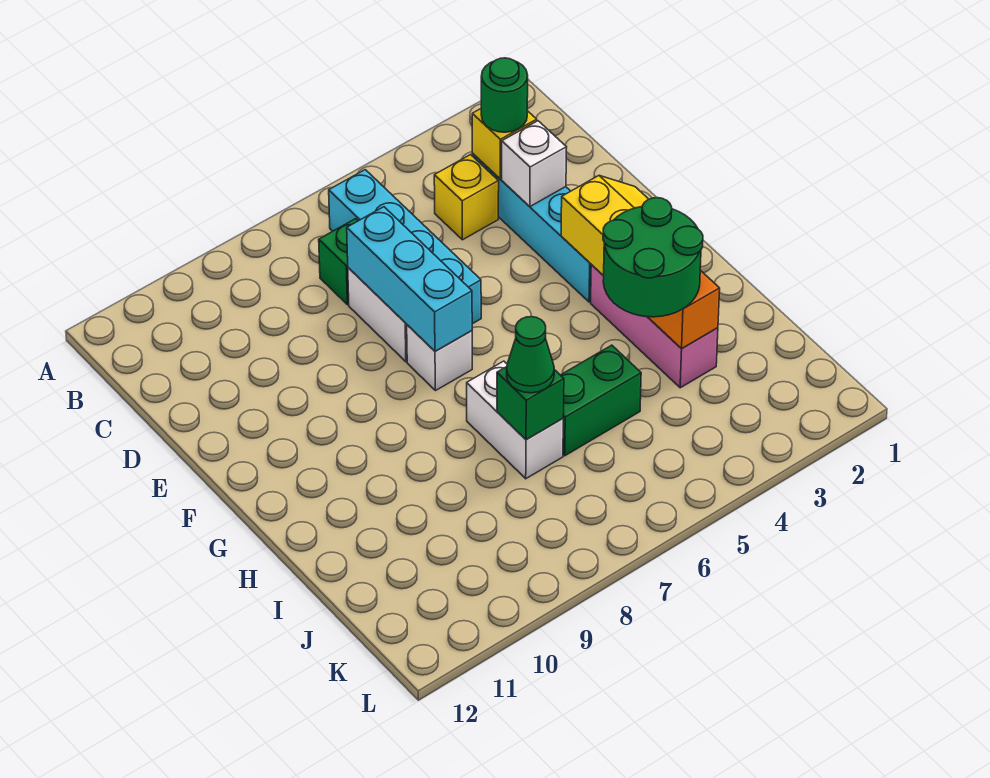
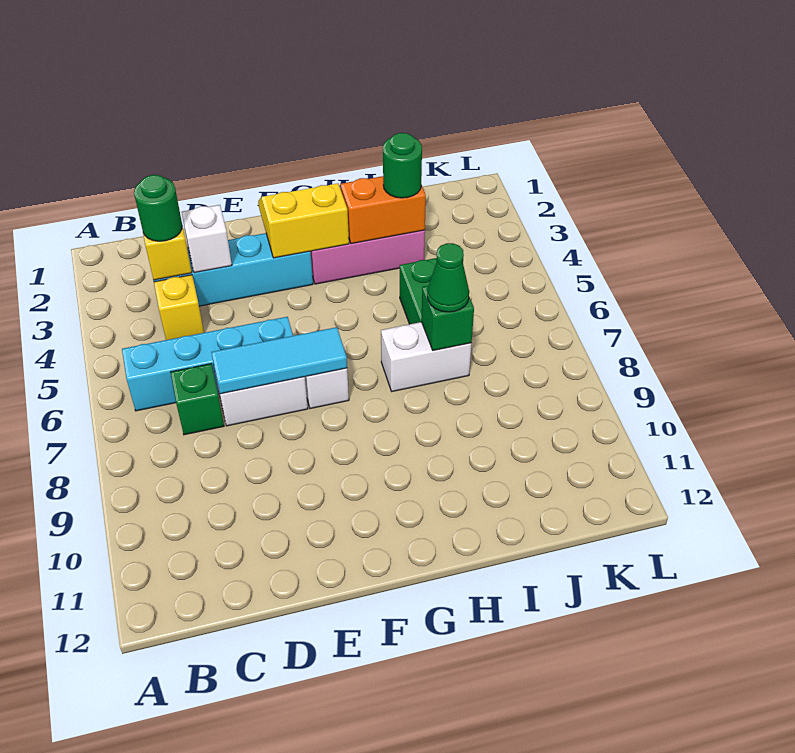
cyan 1x3 brick [347,207,472,351] -> cyan 1x3 tile [211,327,347,394]
green 2x2 round brick [603,198,703,317] -> green 1x1 round brick [383,133,422,198]

